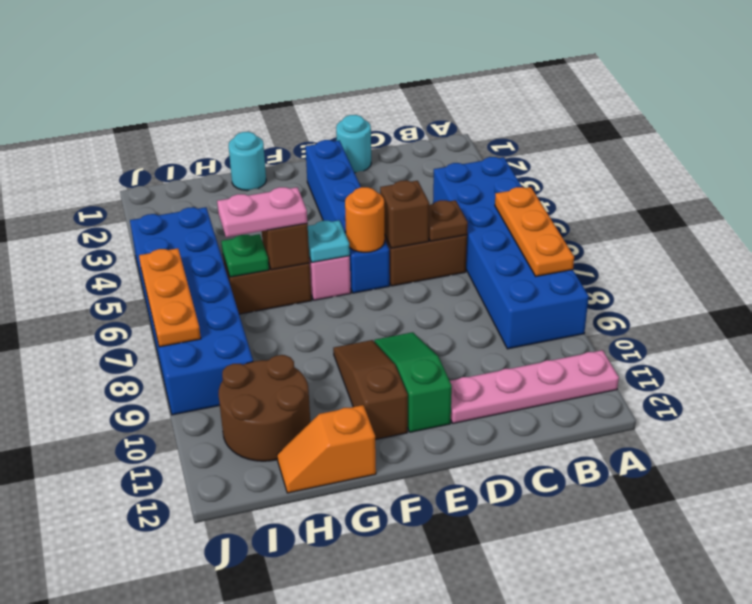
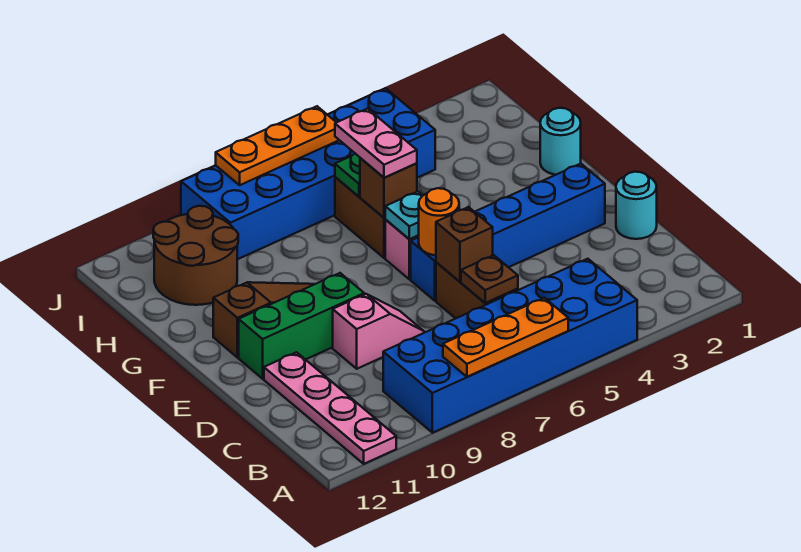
none -> pink 1x2 slope [333,294,424,369]
green 1x3 slope [374,332,452,432] -> green 1x3 brick [239,273,364,379]
orange 1x2 slope [277,405,376,493] -> none

